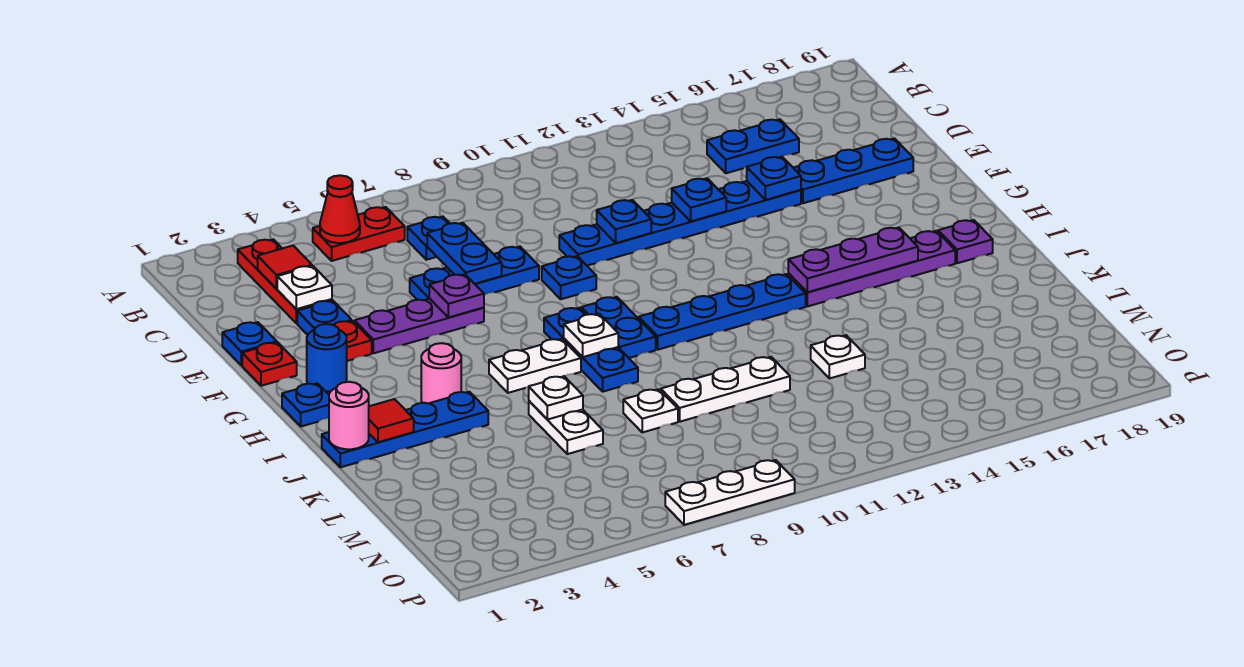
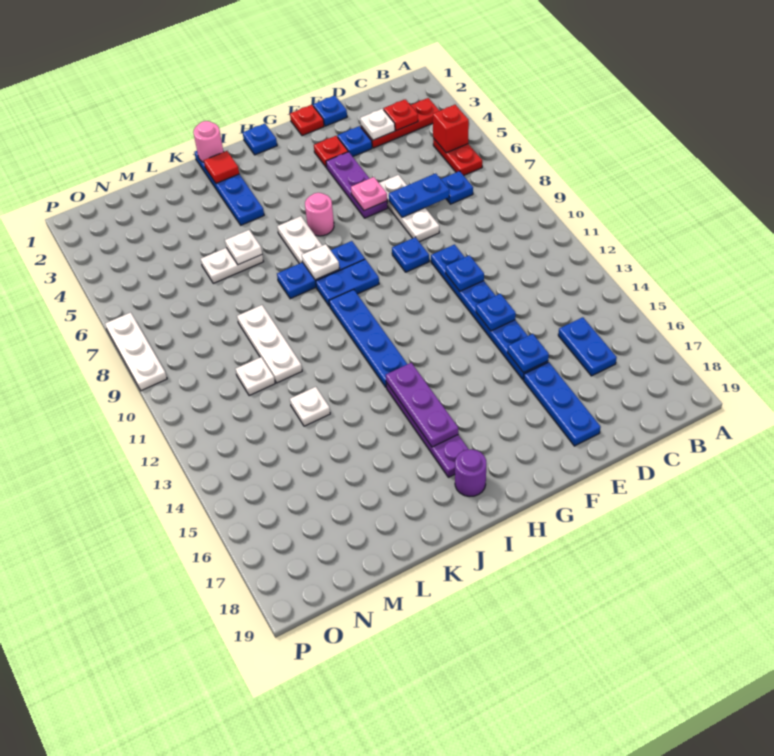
red 1x1 cone [320,175,360,243] -> red 1x1 brick [433,105,469,153]
red 1x1 tile [258,246,312,289] -> red 1x1 plate [384,99,418,131]
blue 1x3 plate [410,247,539,300] -> white 1x3 plate [379,175,439,242]
purple 1x1 plate [429,274,484,318] -> pink 1x1 plate [351,177,387,211]
blue 1x1 round brick [307,324,347,391] -> none
pink 1x1 round brick [421,343,461,403] -> pink 1x1 round brick moved to [305,193,334,236]
purple 1x1 plate [938,220,993,263] -> purple 1x1 round brick [455,449,486,497]
white 1x1 plate [623,389,678,432] -> white 1x1 plate moved to [235,357,275,396]

